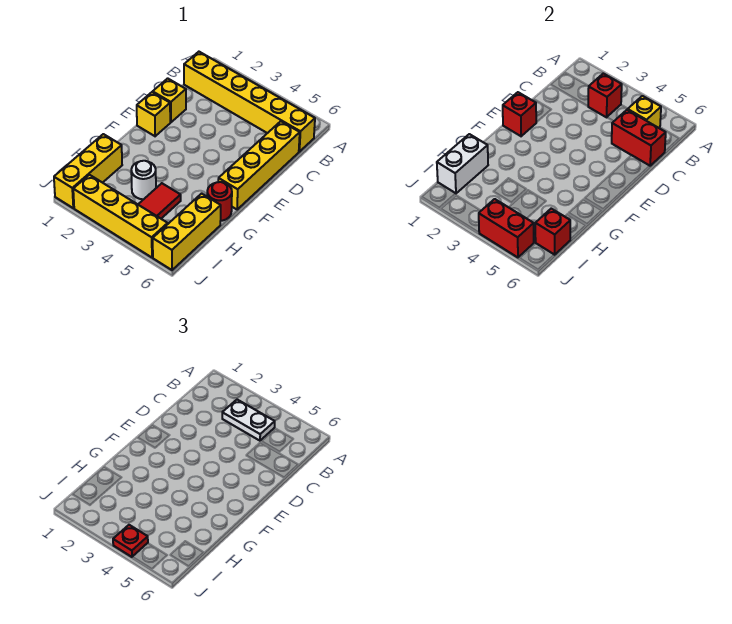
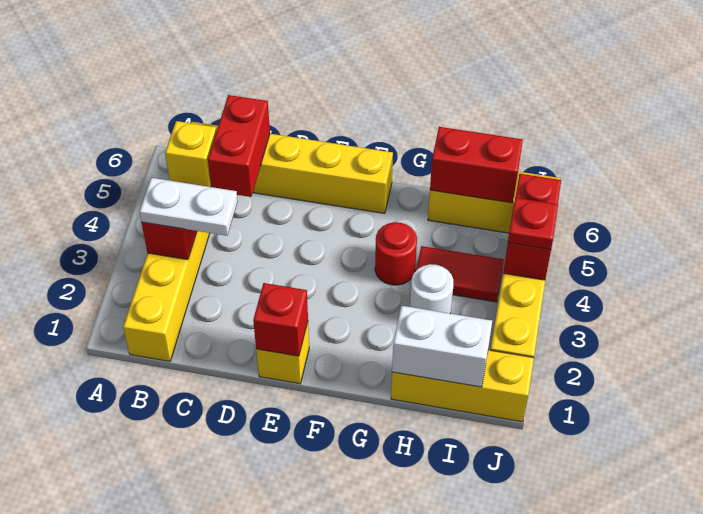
white 1x2 plate [222,400,275,441] -> white 1x2 plate turned to [139,178,238,236]
yellow 1x1 brick [153,78,186,122] -> none
red 1x1 round brick [207,182,232,221] -> red 1x1 round brick moved to [375,222,417,285]
red 1x1 brick [535,209,570,255] -> red 1x2 brick [430,127,523,203]

